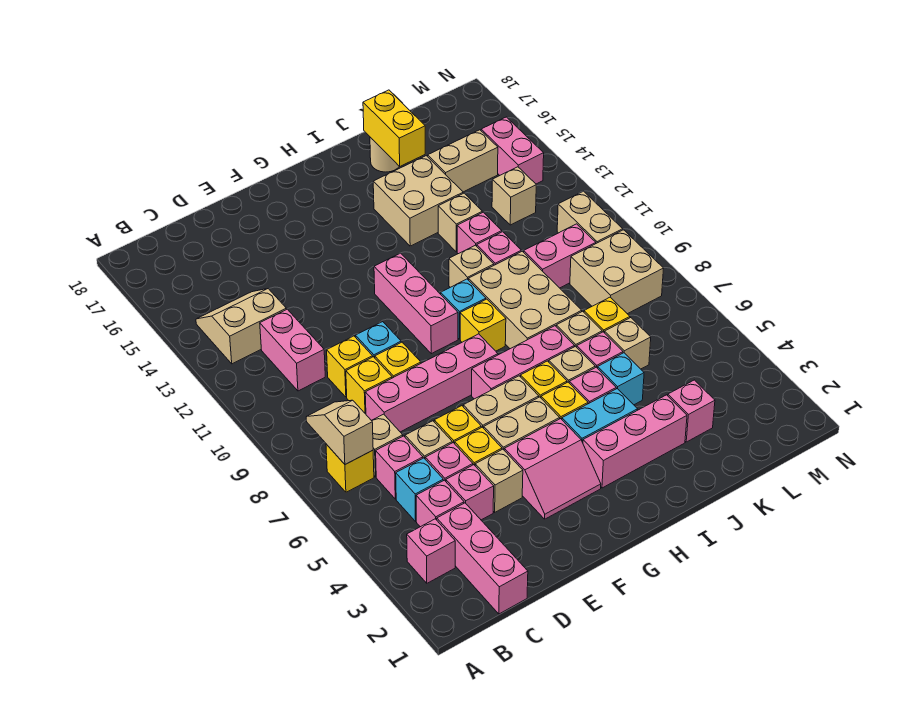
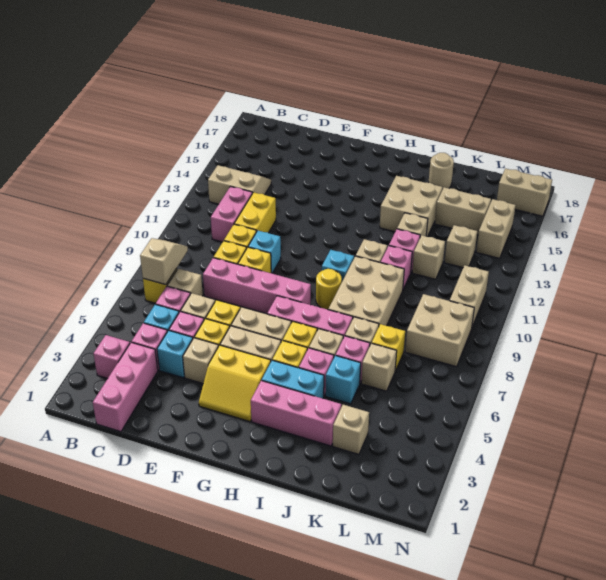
pink 1x1 brick [446,465,494,520] -> cyan 1x1 brick [157,330,193,378]
pink 2x2 slope [504,419,601,519] -> yellow 2x2 slope [199,345,271,422]
pink 1x3 brick [374,253,458,354] -> none
yellow 1x1 brick [460,299,506,351] -> yellow 1x1 round brick [316,269,342,310]
yellow 1x2 brick [363,90,425,167] -> yellow 1x2 brick moved to [234,192,276,233]
pink 1x1 brick [668,380,715,442] -> tan 1x1 brick [333,405,369,455]
pink 1x2 brick [524,224,596,288] -> none
none -> tan 1x1 brick [412,235,445,279]
pink 1x2 brick [481,117,544,184] -> tan 1x2 brick [476,199,516,259]
none -> tan 1x2 brick [497,169,552,216]

